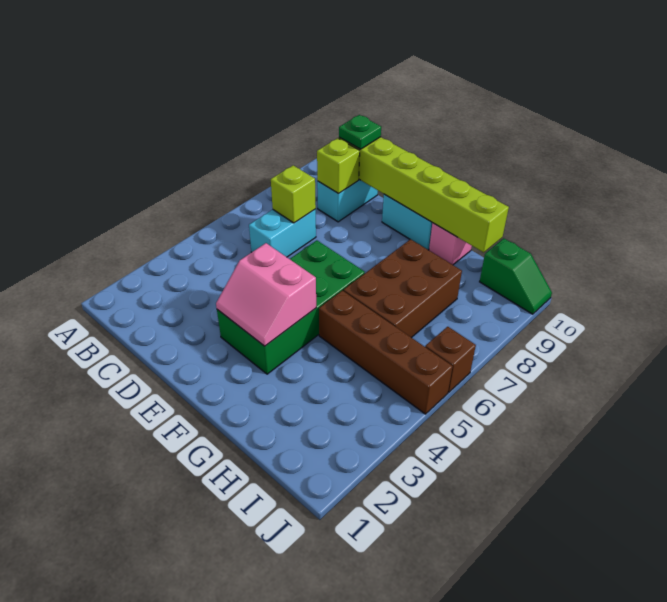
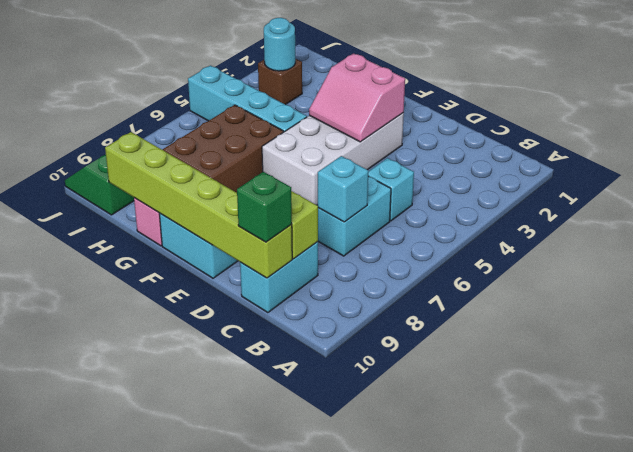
none -> cyan 1x1 brick [368,158,414,221]
lime 1x1 brick [271,165,316,223] -> cyan 1x1 brick [318,156,368,222]
green 1x1 plate [339,115,381,149] -> green 1x1 brick [237,172,292,242]
green 2x4 brick [217,240,365,374] -> white 2x4 brick [262,113,404,205]
pink 2x2 slope [216,243,316,346] -> pink 2x2 slope turned to [309,53,405,142]
brown 1x4 brick [319,290,453,414] -> cyan 1x4 brick [188,65,307,132]
none -> cyan 1x1 round brick [264,18,295,71]
brown 1x1 brick [425,327,476,392] -> brown 1x1 brick moved to [258,59,302,105]

